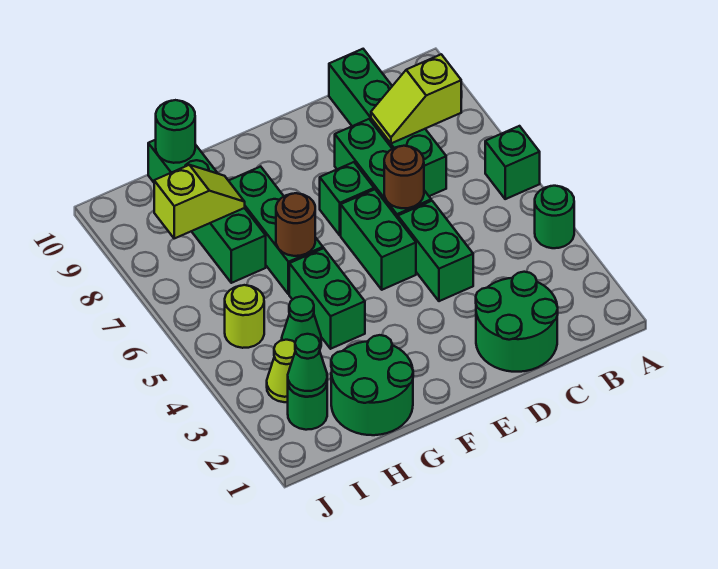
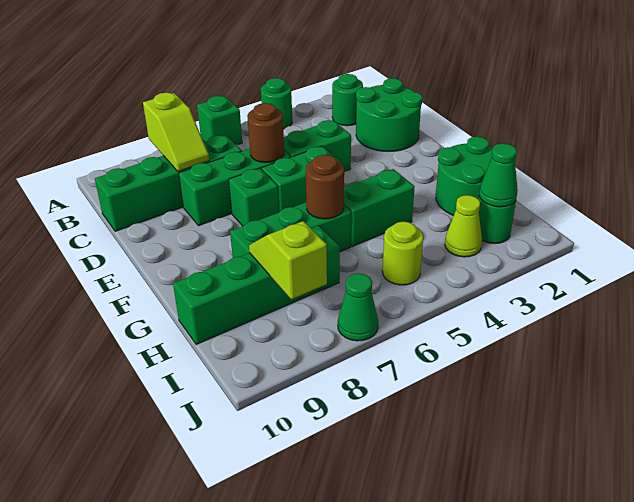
green 1x1 cone [282,296,321,348] -> green 1x1 cone moved to [338,273,378,341]
green 1x1 round brick [156,100,195,163] -> green 1x1 round brick moved to [332,74,363,126]

